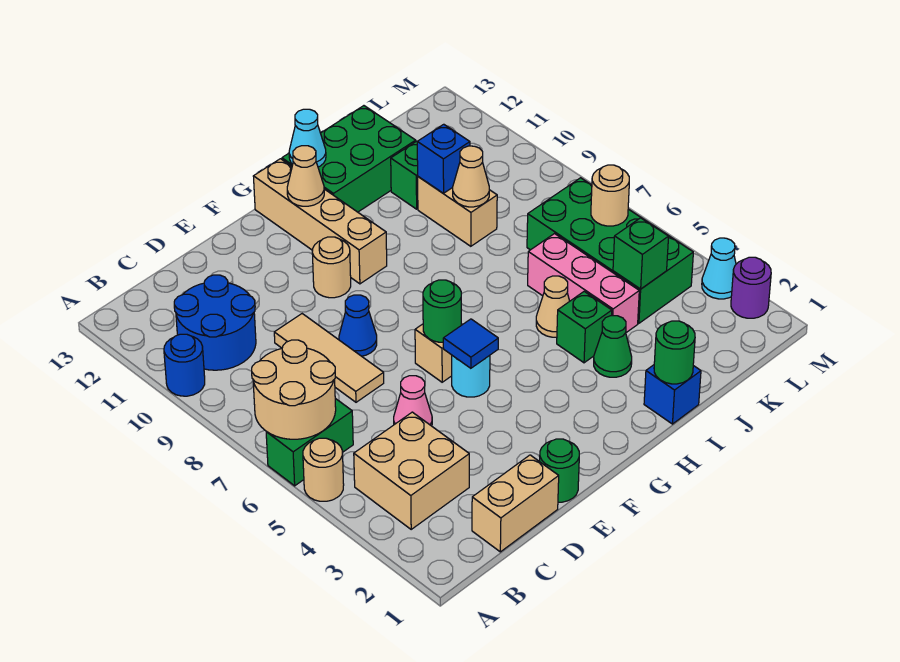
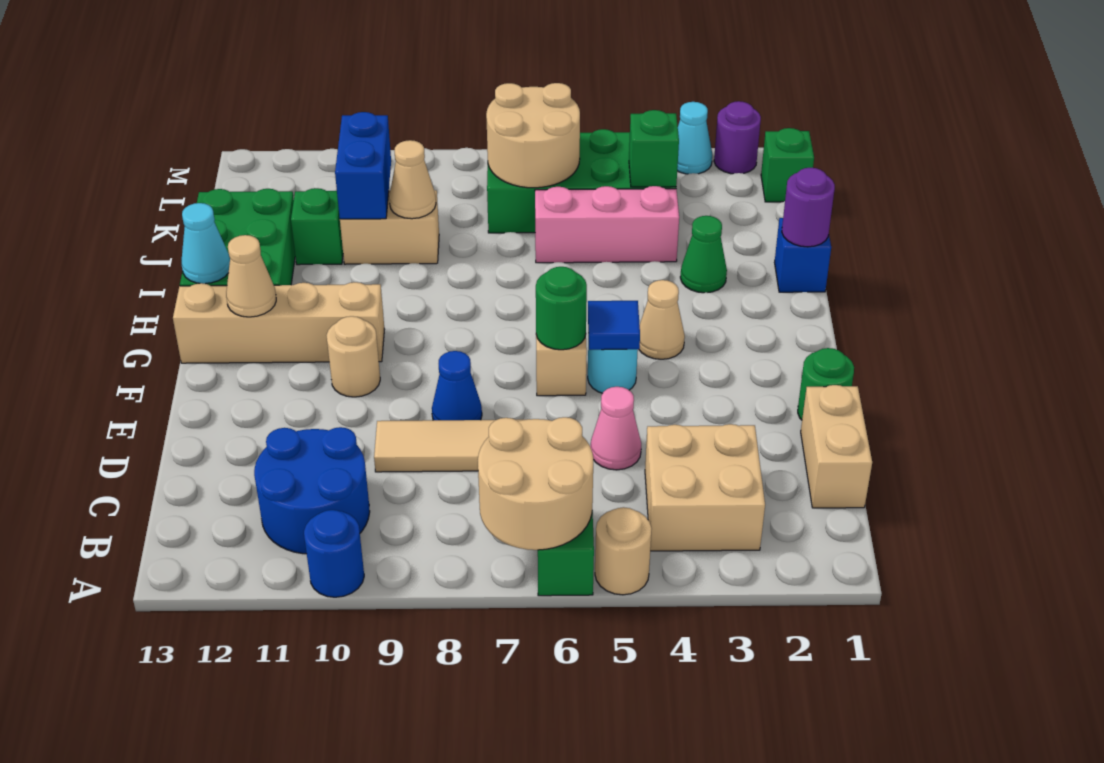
green 1x1 round brick [654,321,695,384] -> purple 1x1 round brick [782,168,835,247]
green 1x1 brick [557,291,612,363] -> green 1x1 brick moved to [761,128,814,202]
tan 1x1 cone [536,276,570,337] -> tan 1x1 cone moved to [639,280,685,359]
blue 1x1 brick [417,124,470,193] -> blue 1x2 brick [335,112,391,219]
tan 1x1 round brick [591,165,629,226] -> tan 2x2 round brick [486,83,580,188]

